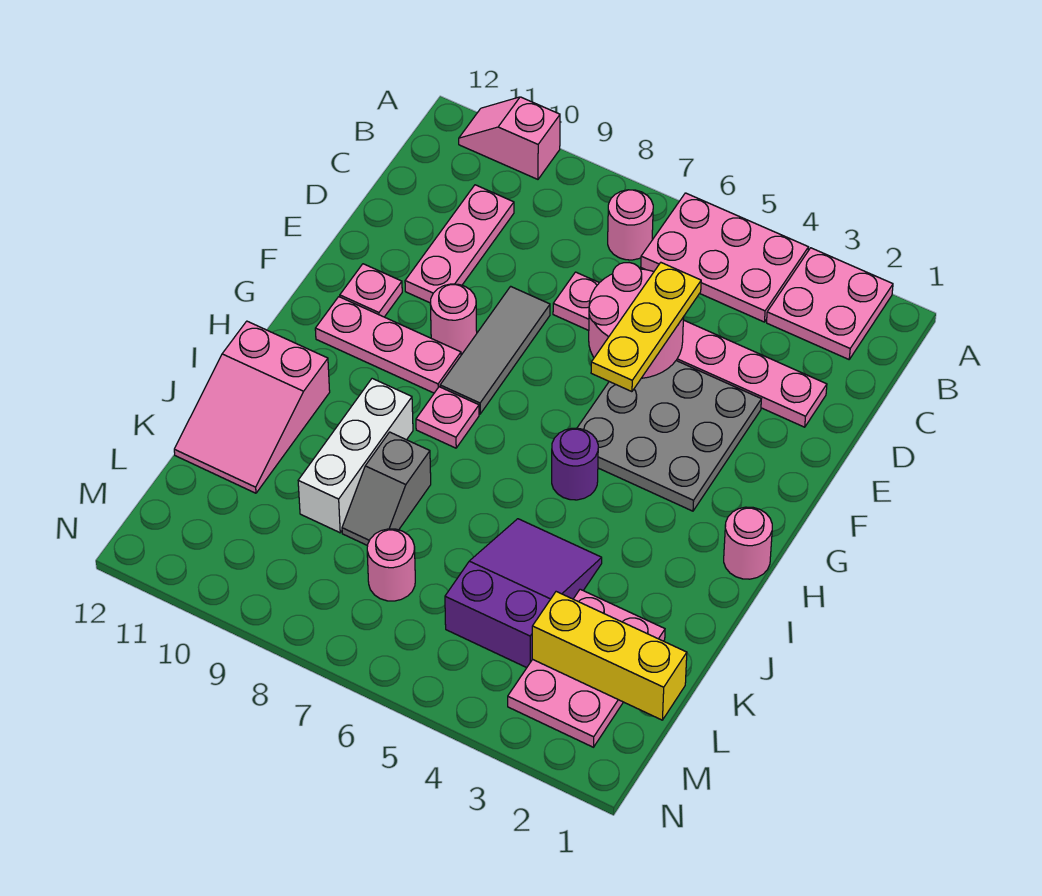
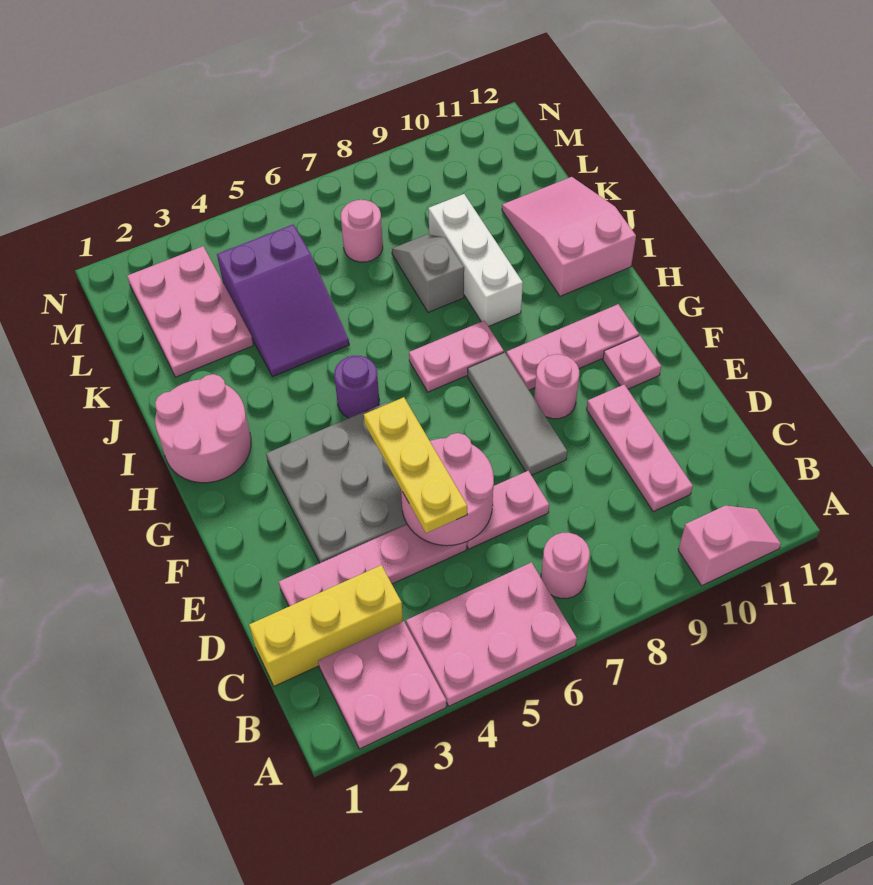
pink 1x1 round brick [724,507,772,579] -> pink 2x2 round brick [155,374,251,483]
pink 1x1 plate [416,387,479,448] -> pink 1x2 plate [409,321,504,392]
yellow 1x3 brick [532,592,687,720] -> yellow 1x3 brick moved to [249,565,403,686]

